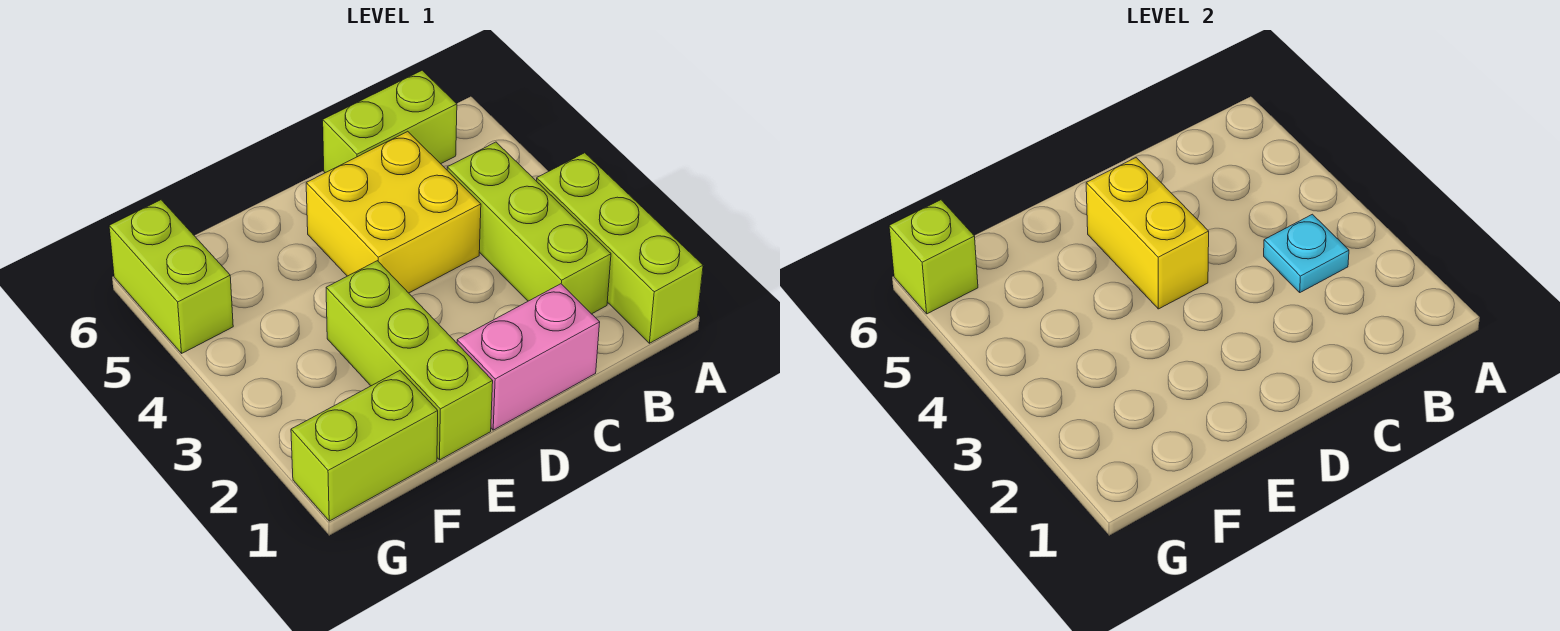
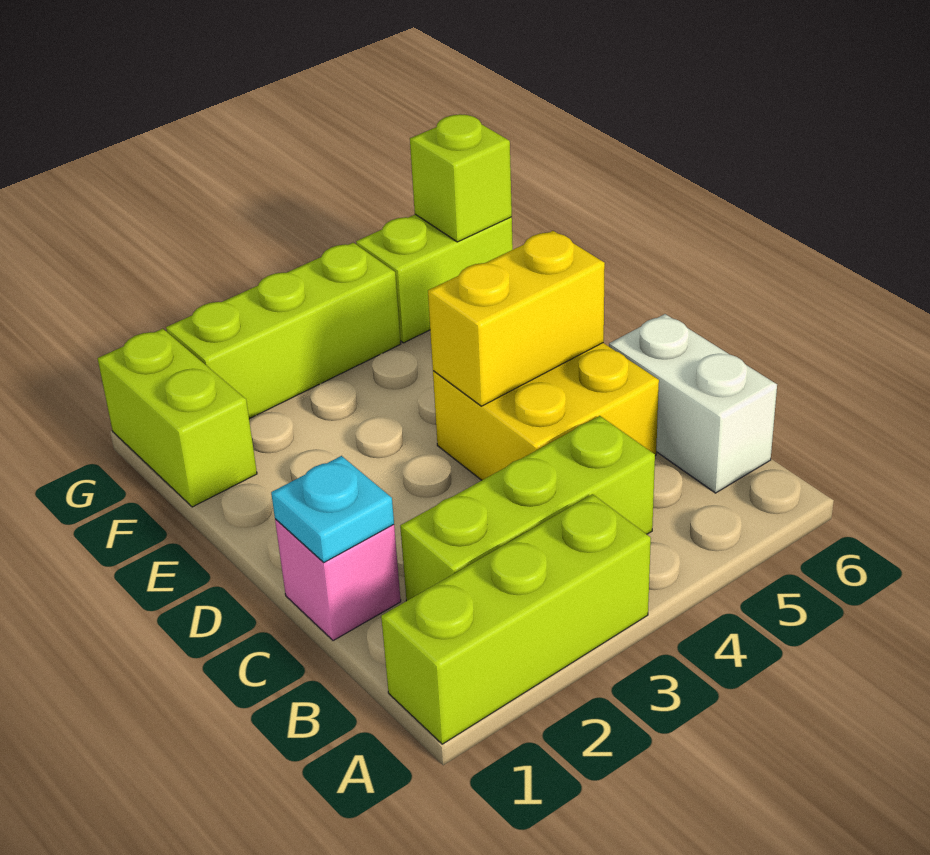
cyan 1x1 plate [1264,214,1349,292] -> cyan 1x1 plate moved to [271,456,394,562]
lime 1x2 brick [323,70,457,173] -> white 1x2 brick [609,314,777,493]
pink 1x2 brick [457,284,600,430] -> pink 1x1 brick [275,519,401,641]
lime 1x3 brick [326,261,493,460] -> lime 1x3 brick moved to [166,243,401,419]

